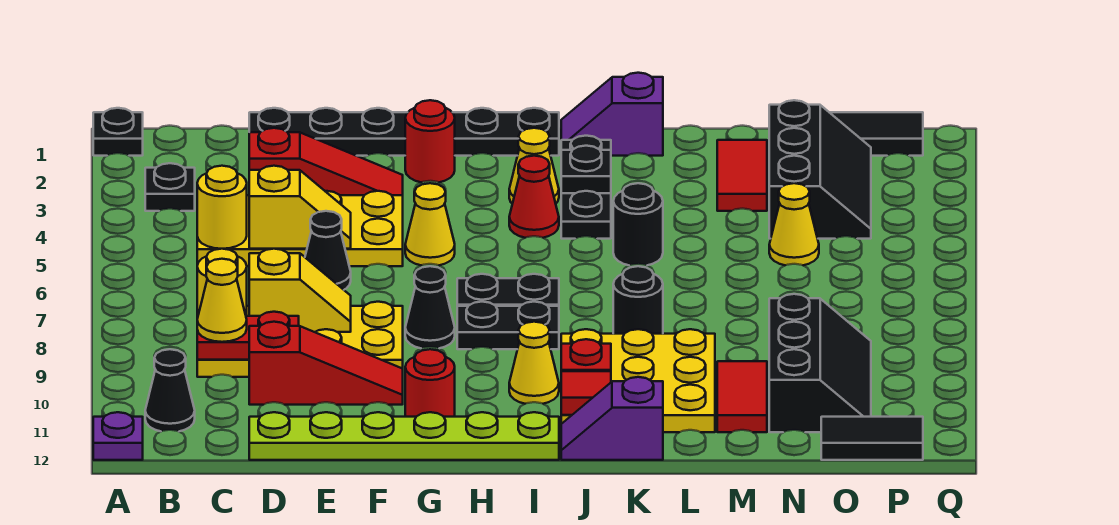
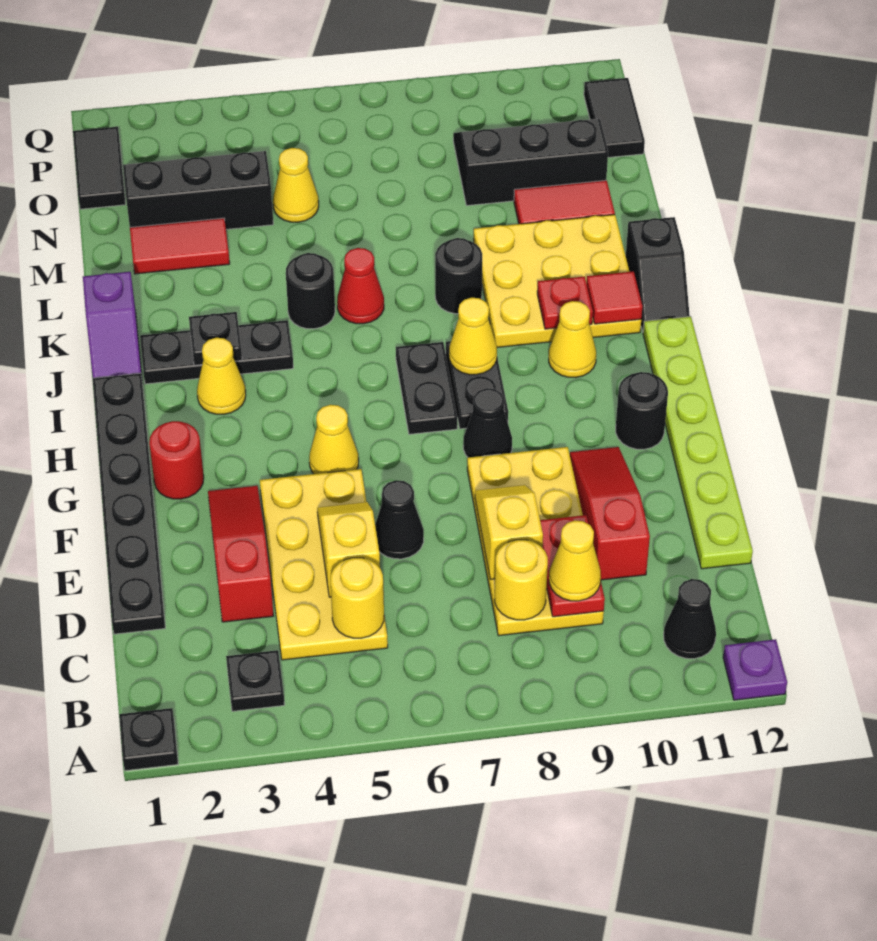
red 1x1 round brick [405,349,455,417] -> black 1x1 round brick [616,372,668,449]
red 1x1 cone [509,156,559,238] -> red 1x1 cone moved to [337,248,384,324]
none -> yellow 1x1 cone [449,298,497,375]
purple 1x2 slope [561,377,663,460] -> black 1x2 slope [626,217,690,332]

